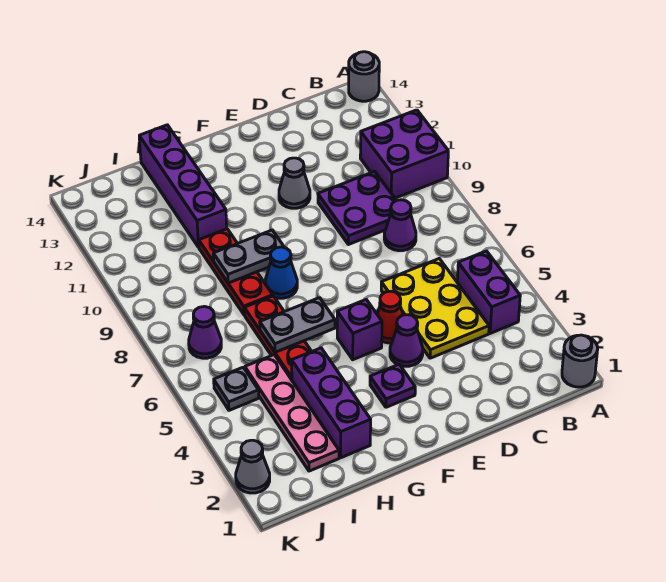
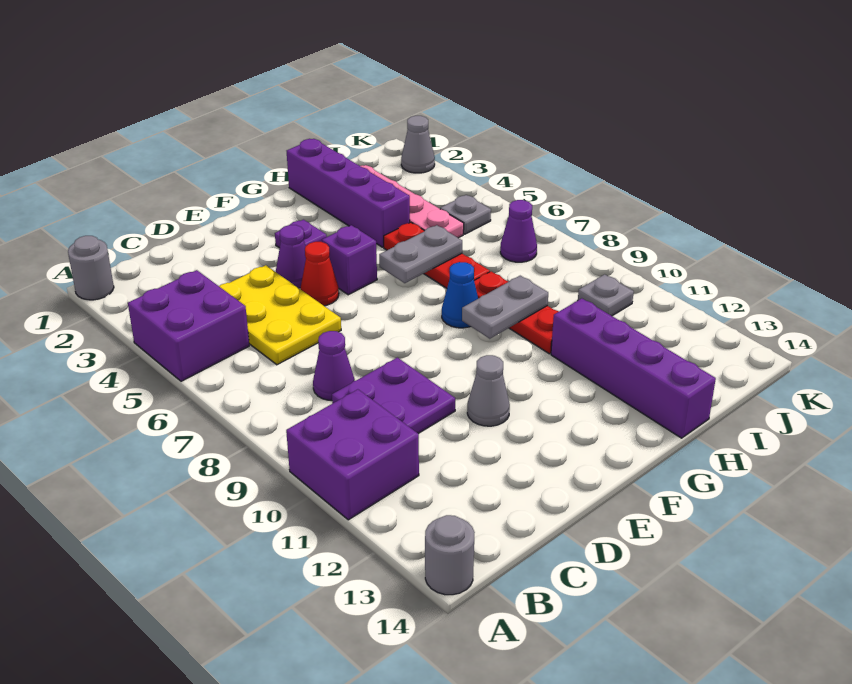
purple 1x2 brick [457,251,520,334] -> purple 2x2 brick [128,270,249,381]
purple 1x3 brick [292,348,371,458] -> purple 1x4 brick [287,139,410,247]
none -> grey 1x1 plate [578,274,634,316]

